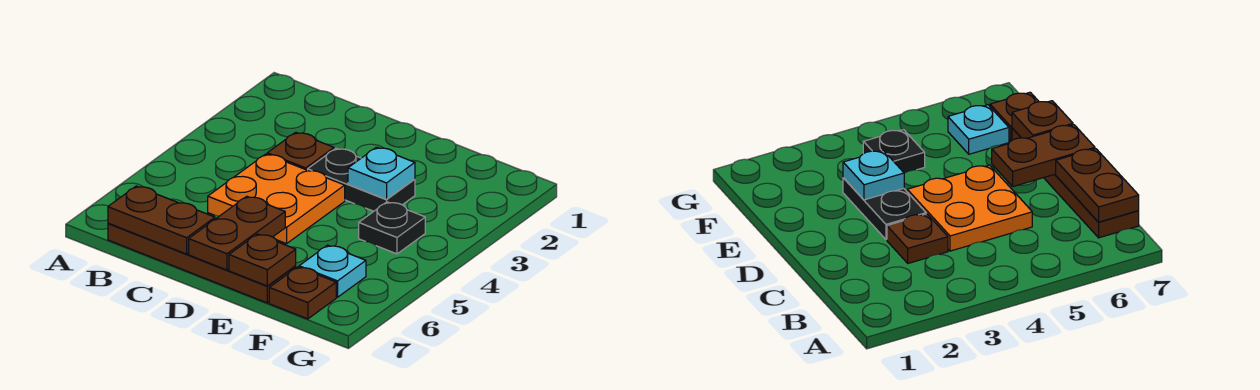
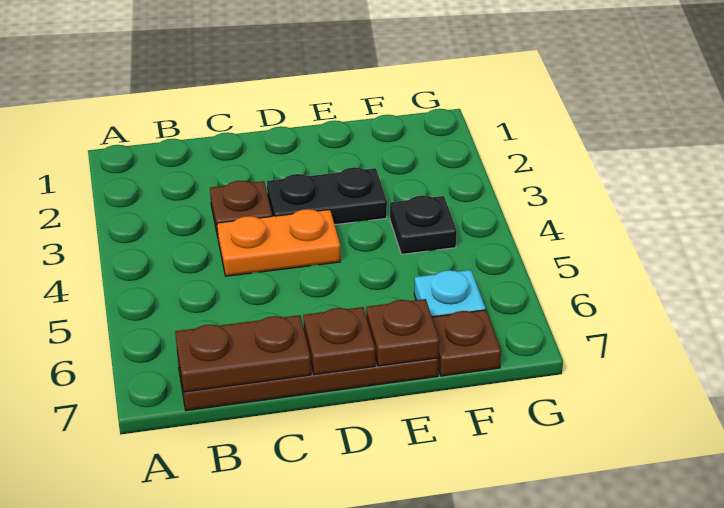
orange 2x2 plate [208,154,345,244] -> orange 1x2 plate [217,209,340,276]
brown 1x2 plate [189,196,285,270] -> brown 1x1 plate [303,307,375,375]
cyan 1x1 plate [348,147,415,199] -> none

